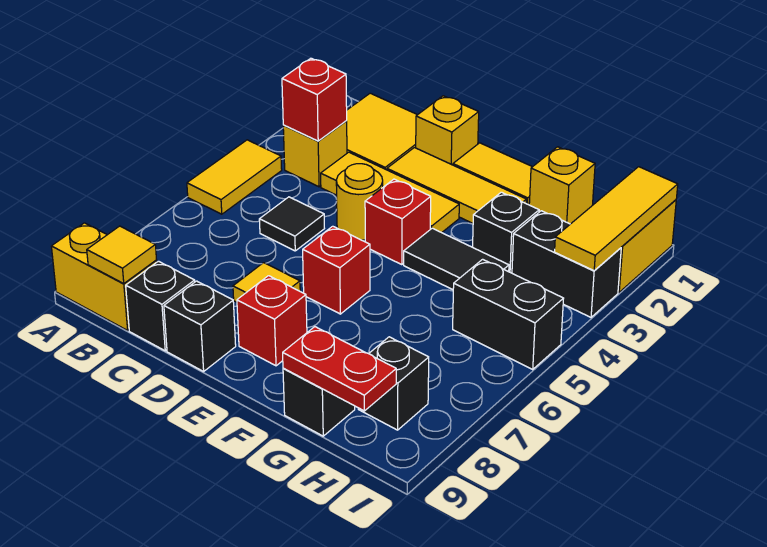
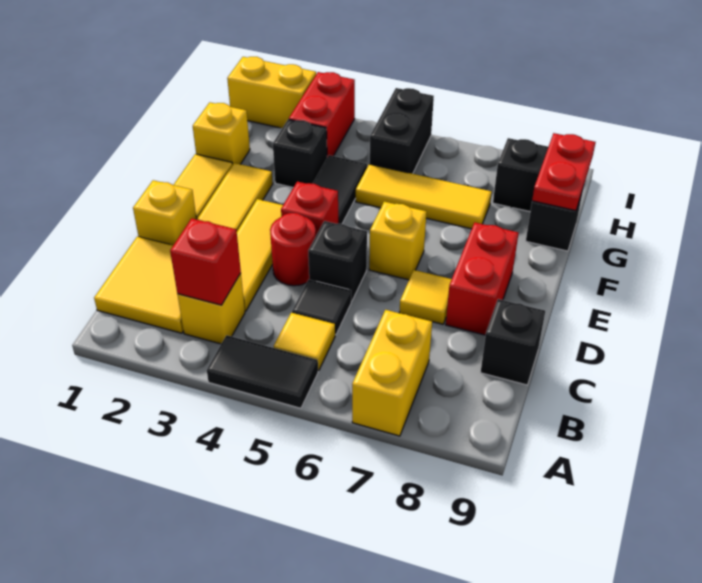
yellow 1x2 tile [187,140,282,214] -> black 1x2 tile [207,335,318,408]
yellow 1x2 brick [51,223,157,330] -> yellow 1x2 brick moved to [352,310,432,436]
yellow 1x1 tile [87,226,156,283] -> yellow 1x1 tile moved to [274,313,335,370]
yellow 1x1 round brick [336,164,383,240] -> red 1x1 round brick [270,213,316,286]
black 1x1 brick [164,281,236,371] -> black 1x1 brick moved to [308,221,367,301]
red 1x1 brick [303,226,370,314] -> yellow 1x1 brick [369,202,427,280]
red 1x1 brick [237,276,307,366] -> red 1x2 brick [446,222,518,335]
black 1x2 brick [512,211,621,317] -> red 1x2 brick [289,72,355,158]
yellow 1x3 tile [555,167,678,271] -> yellow 1x3 tile moved to [356,164,492,229]

